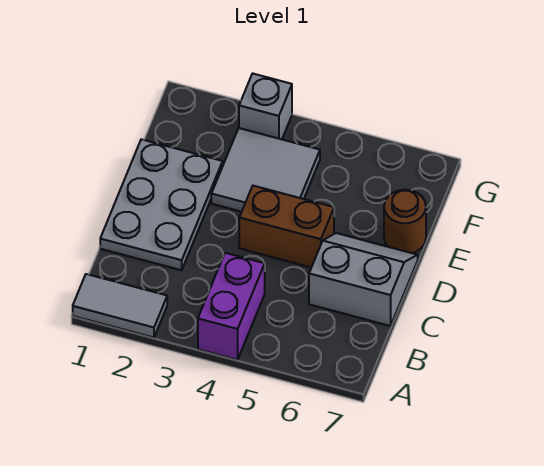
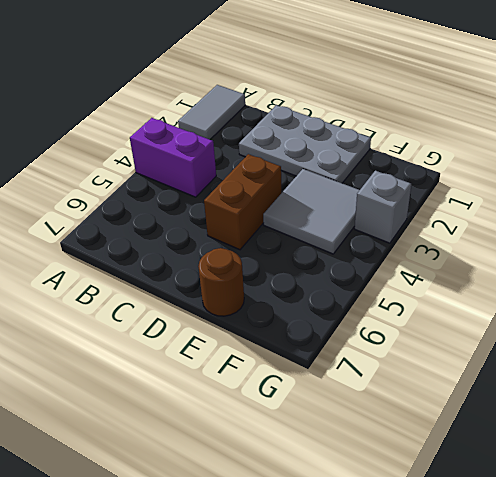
grey 2x2 slope [309,233,418,326] -> none

